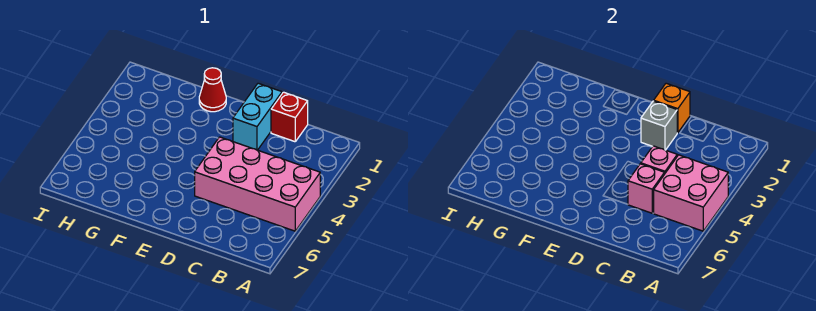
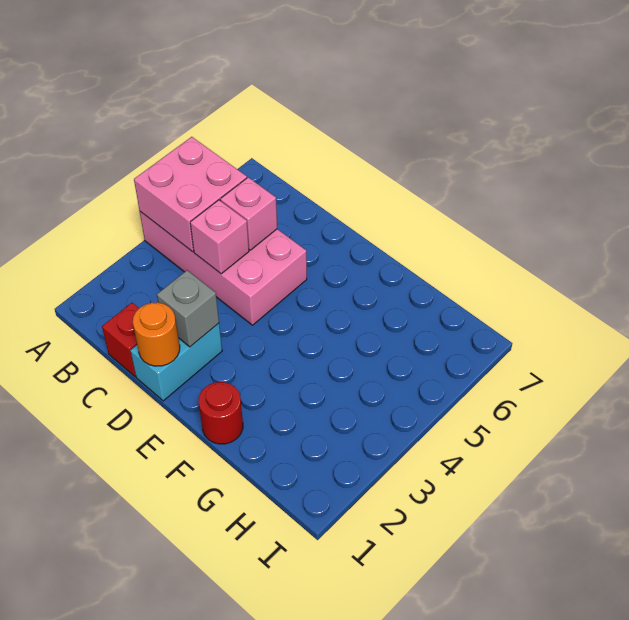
orange 1x1 brick [654,83,690,133] -> orange 1x1 round brick [133,303,180,366]
red 1x1 cone [199,68,226,112] -> red 1x1 round brick [199,382,243,444]

